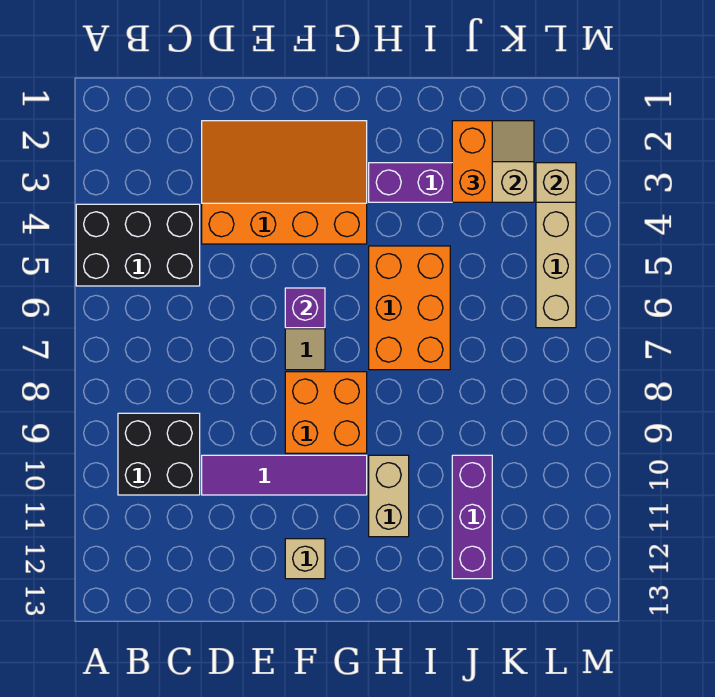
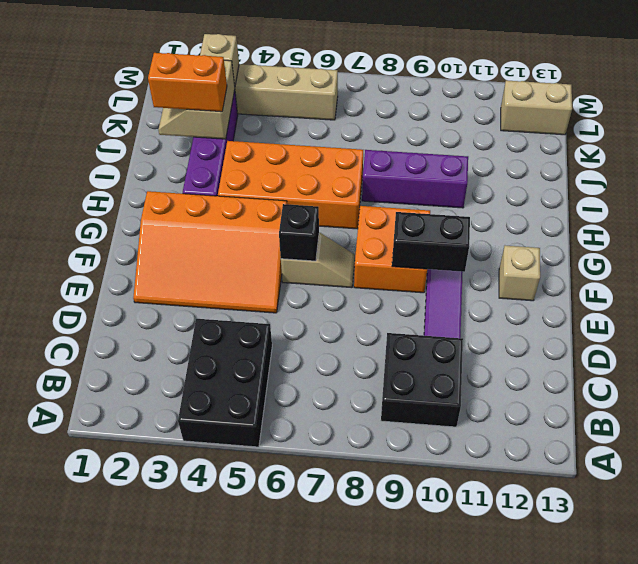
orange 3x4 slope [202,121,367,244] -> orange 3x4 slope turned to [133,191,287,313]
purple 1x1 brick [285,288,325,328] -> black 1x1 brick [279,204,319,261]
none -> black 1x2 brick [392,212,470,272]
orange 2x3 brick [369,246,450,370] -> orange 2x4 brick [218,141,363,229]
tan 1x2 brick [369,455,409,537] -> tan 1x2 brick moved to [501,80,572,135]
purple 1x3 brick [452,455,492,579] -> purple 1x3 brick moved to [362,150,468,208]

